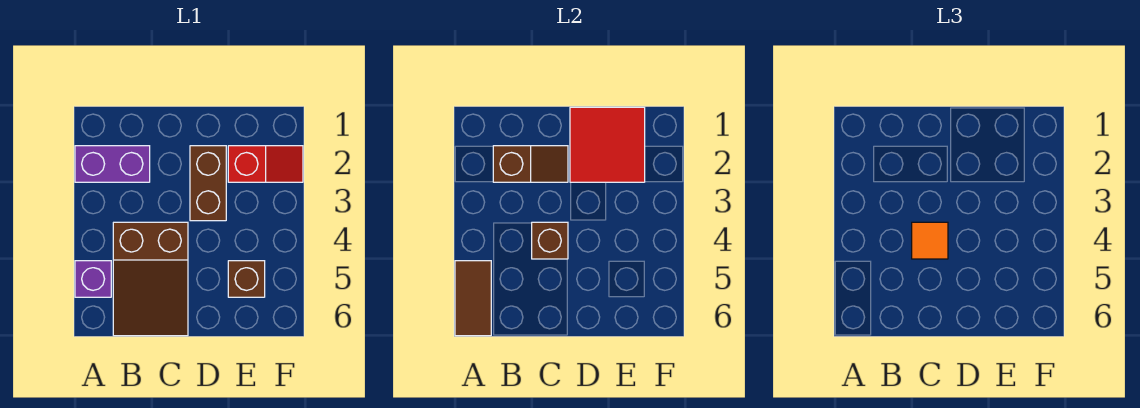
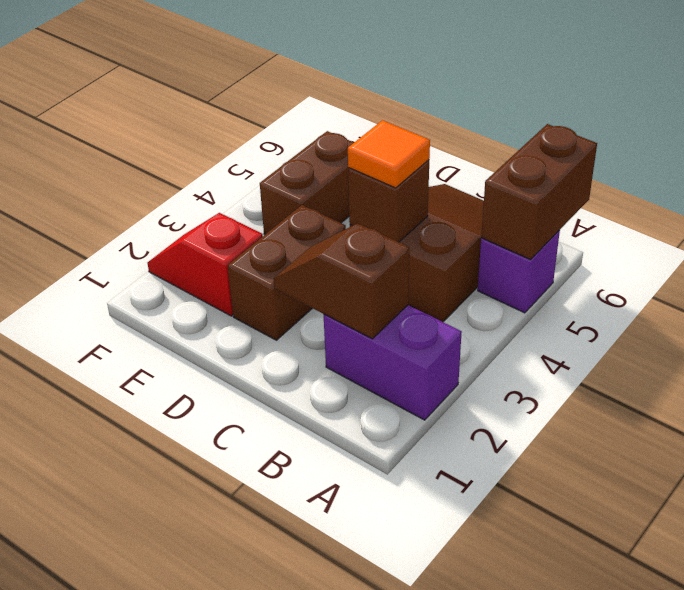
brown 1x2 tile [455,261,491,336] -> brown 1x2 brick [481,124,597,260]
red 2x2 tile [570,107,645,182] -> none
brown 1x1 brick [228,261,265,297] -> brown 1x2 brick [260,131,354,235]

